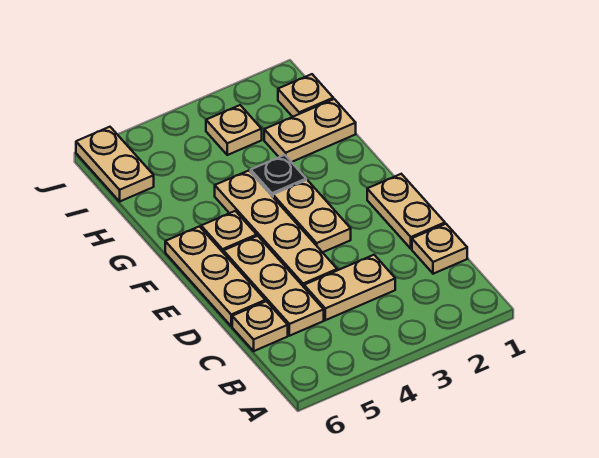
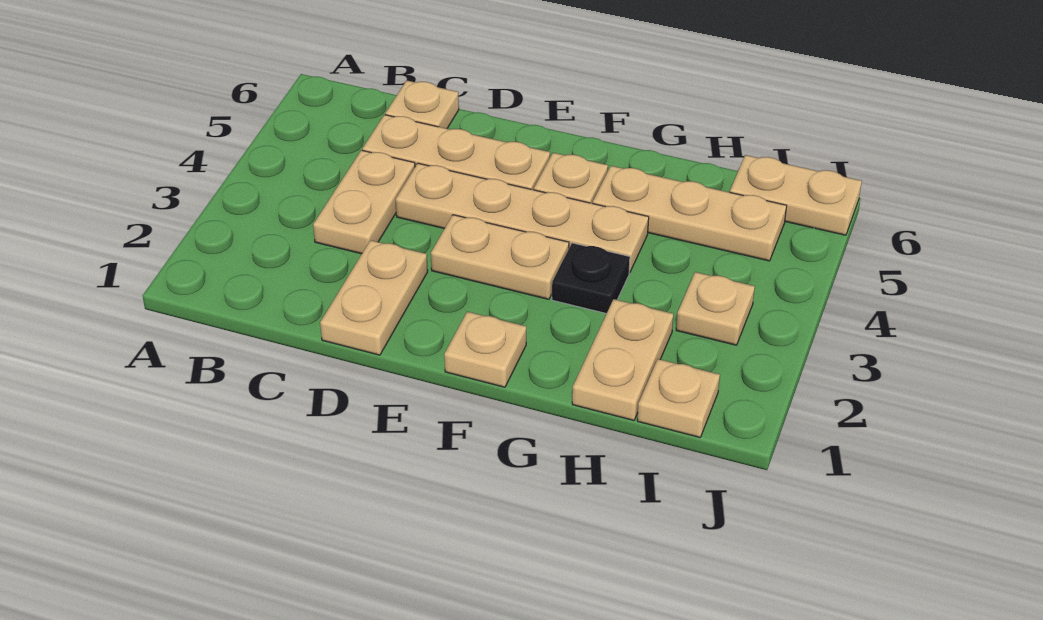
tan 1x1 plate [412,224,467,274] -> tan 1x1 plate moved to [444,312,526,387]
tan 1x2 plate [367,174,445,249] -> tan 1x2 plate turned to [320,240,428,355]
tan 1x3 plate [165,226,265,326] -> tan 1x3 plate moved to [593,166,787,261]

